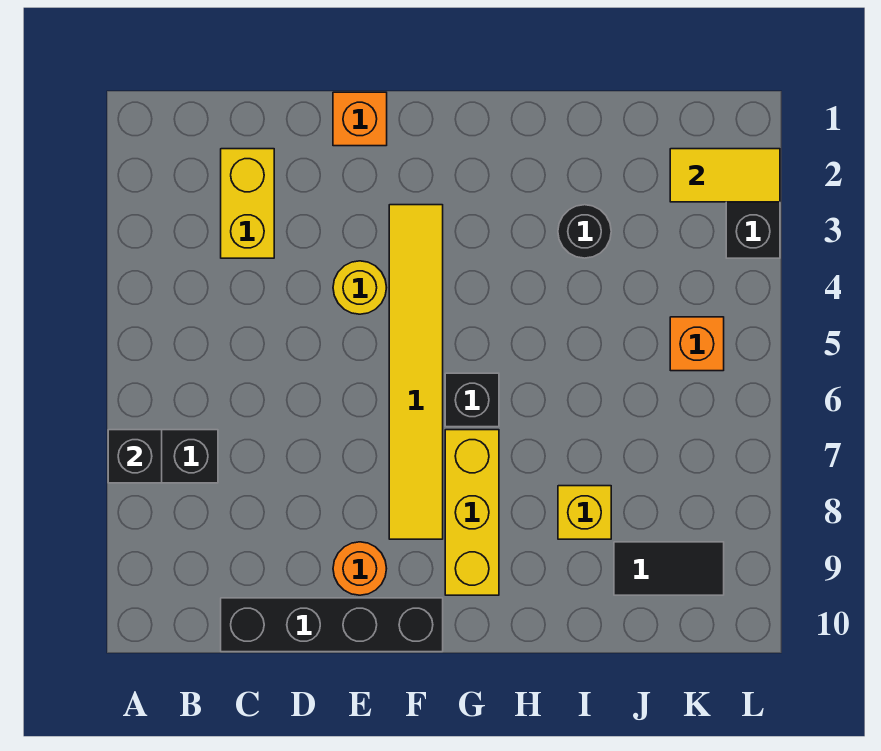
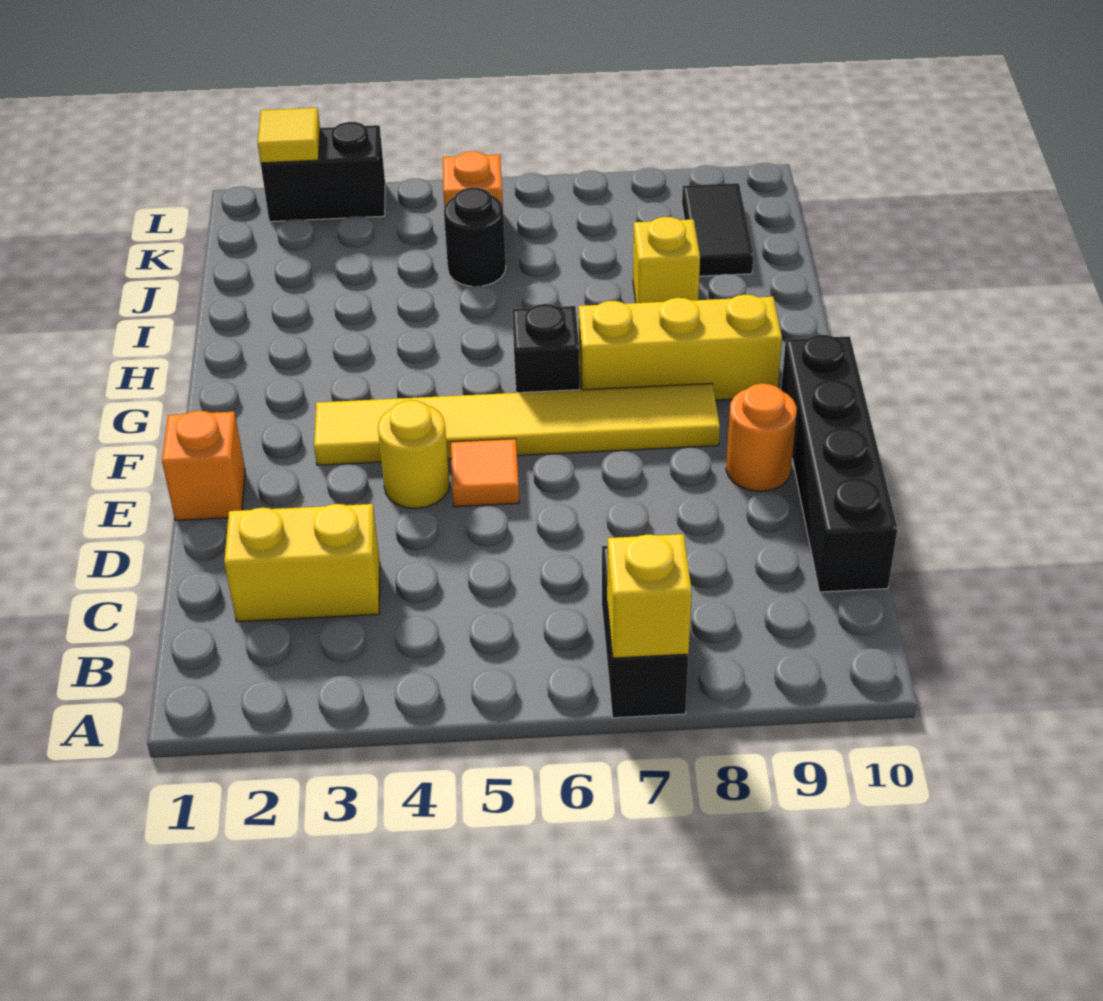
black 1x1 brick [108,430,162,483] -> yellow 1x1 brick [607,534,692,658]
none -> orange 1x1 tile [451,439,519,507]
black 1x1 round brick [558,205,611,258] -> black 1x1 round brick moved to [444,188,506,286]
yellow 1x2 tile [670,149,780,202] -> yellow 1x1 tile [258,108,320,163]

